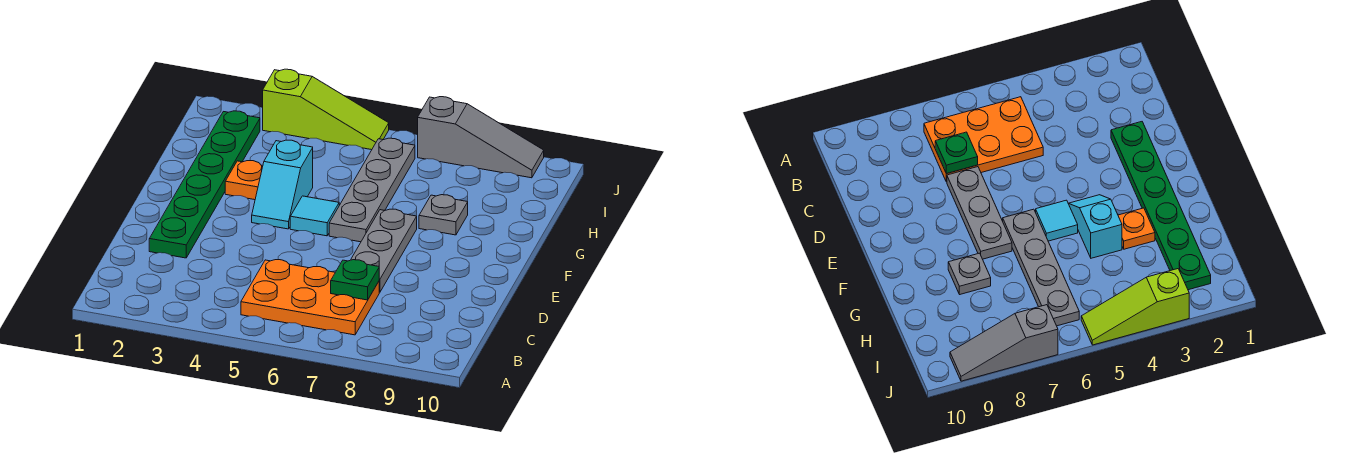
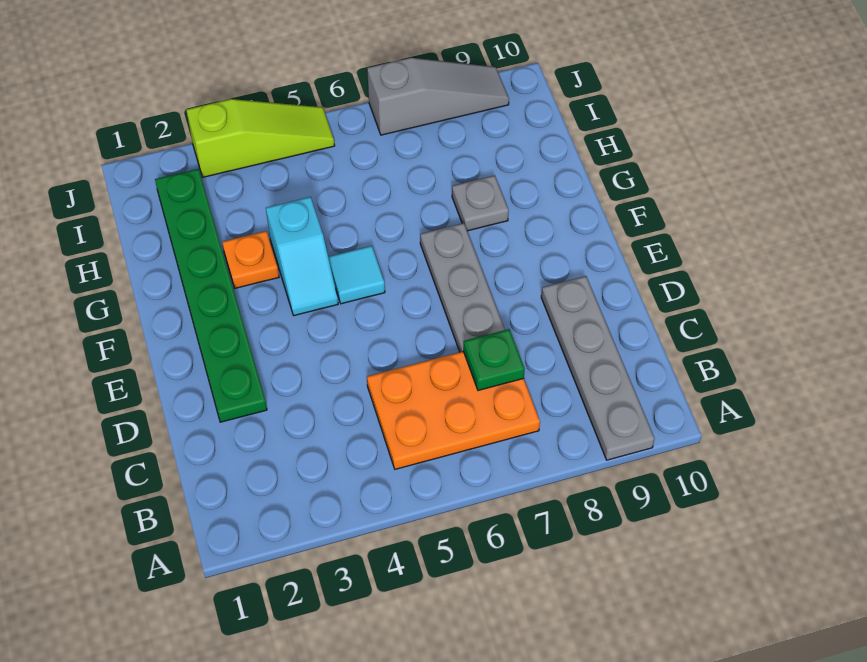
grey 1x4 plate [329,138,415,242] -> grey 1x4 plate moved to [541,276,655,460]

